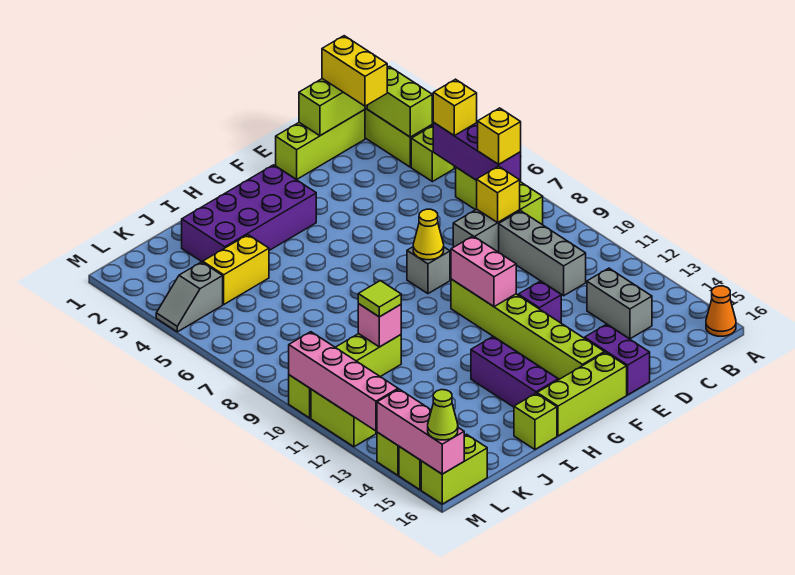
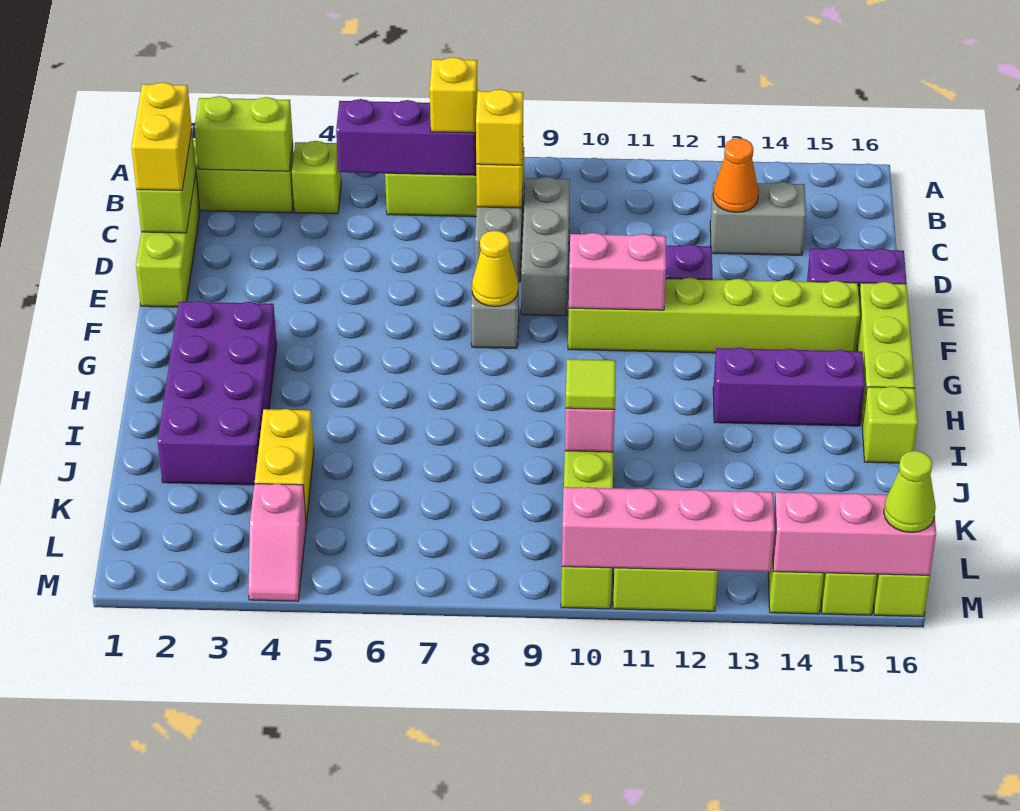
orange 1x1 cone [706,286,736,336] -> orange 1x1 cone moved to [713,138,759,212]
yellow 1x1 brick [433,79,477,136] -> yellow 1x1 brick moved to [476,89,523,165]
yellow 1x2 brick [322,36,387,106] -> yellow 1x2 brick turned to [131,82,192,190]
grey 1x3 brick [499,211,586,296] -> grey 1x3 brick turned to [521,177,570,316]
grey 1x2 slope [156,262,223,332] -> pink 1x2 slope [248,483,306,601]

